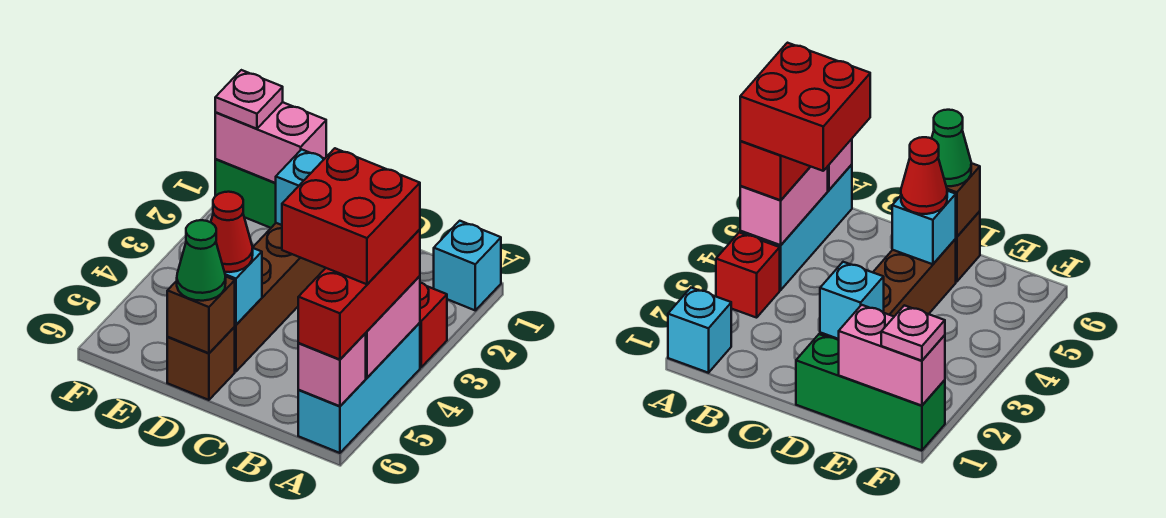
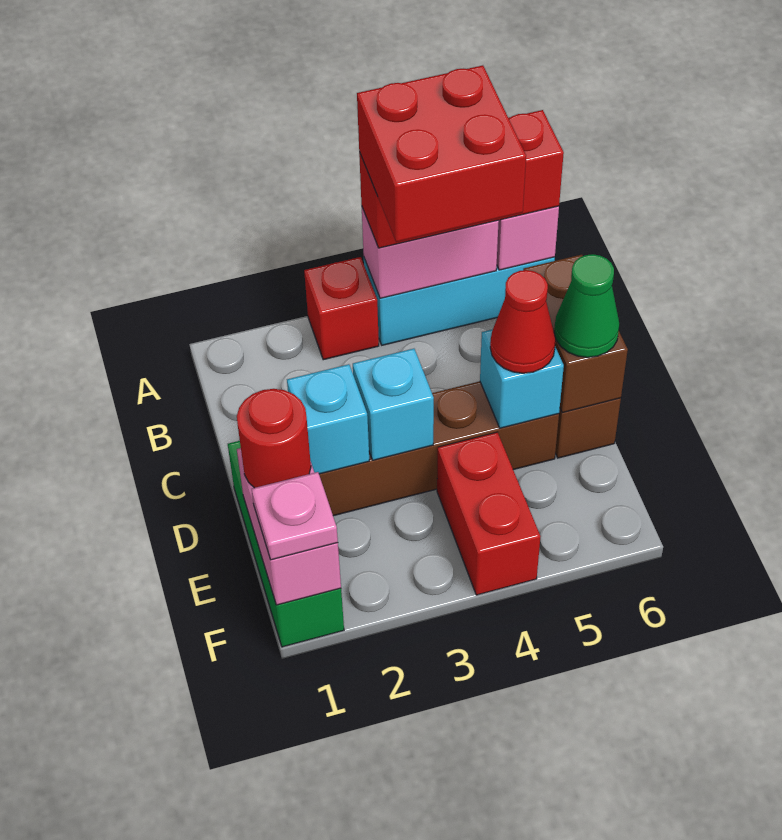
cyan 1x1 brick [433,221,501,310] -> cyan 1x1 brick moved to [353,349,434,460]
brown 1x1 brick [167,277,235,353] -> brown 1x2 brick [523,255,628,413]
none -> red 1x1 round brick [237,389,311,488]
none -> red 1x2 brick [437,432,540,595]

